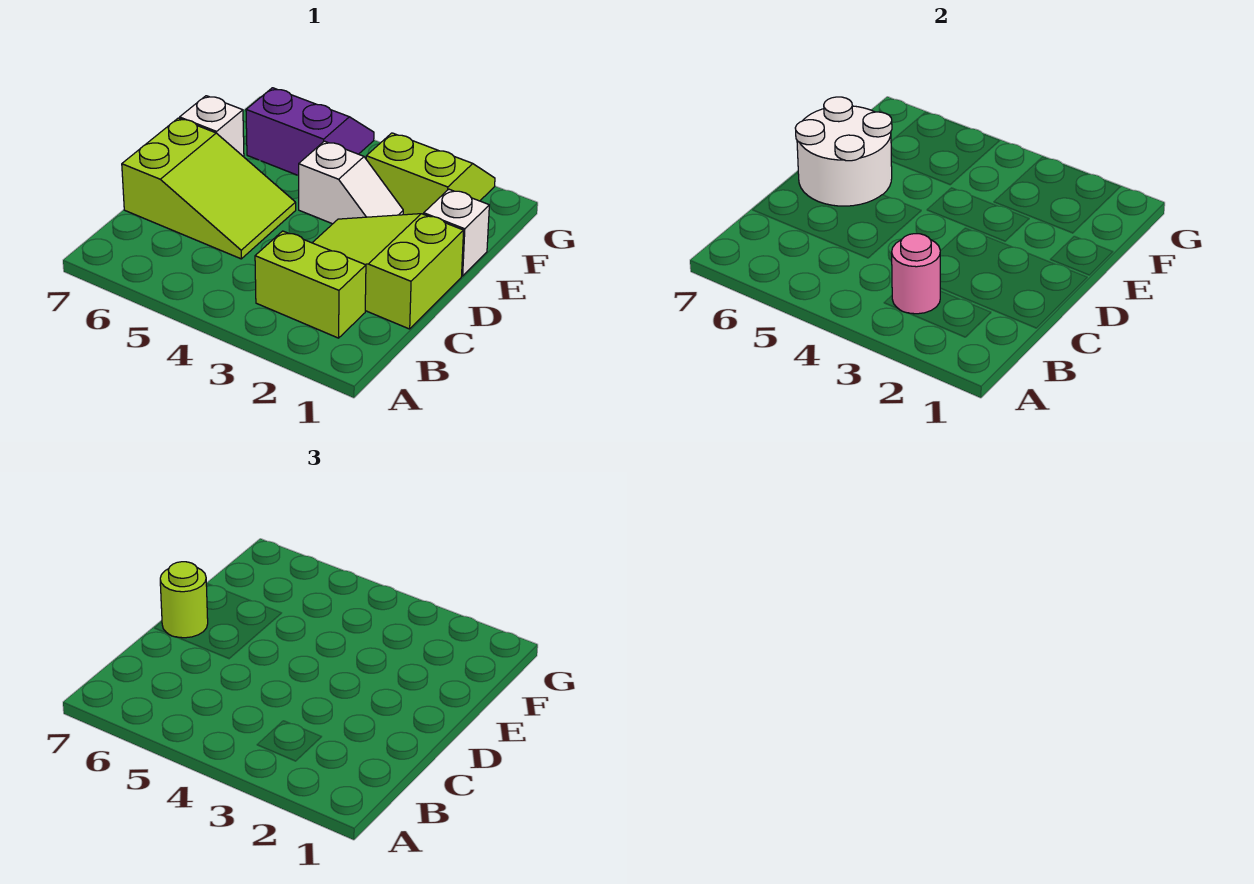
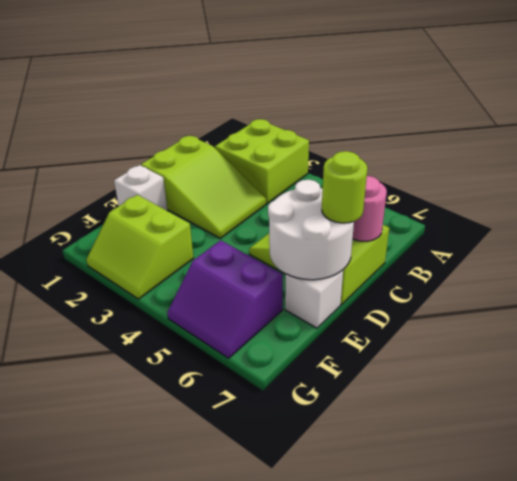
lime 1x2 brick [255,231,366,338] -> lime 2x2 brick [215,119,309,204]
pink 1x1 round brick [892,234,940,314] -> pink 1x1 round brick moved to [353,176,387,241]
white 1x2 slope [299,141,403,224] -> none

